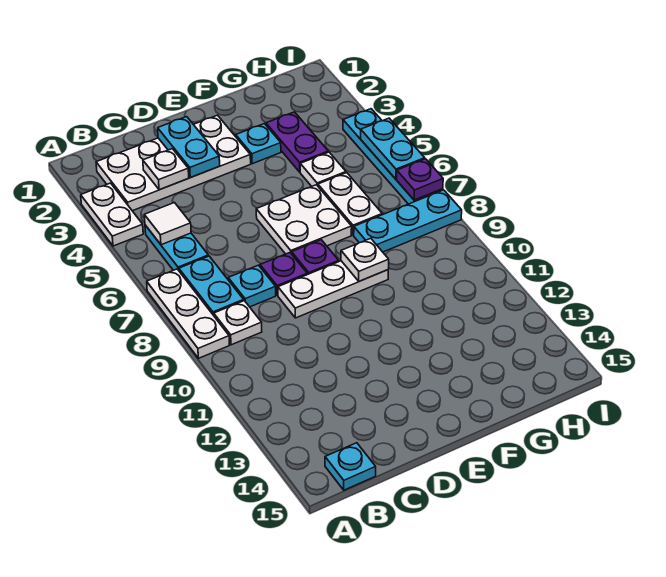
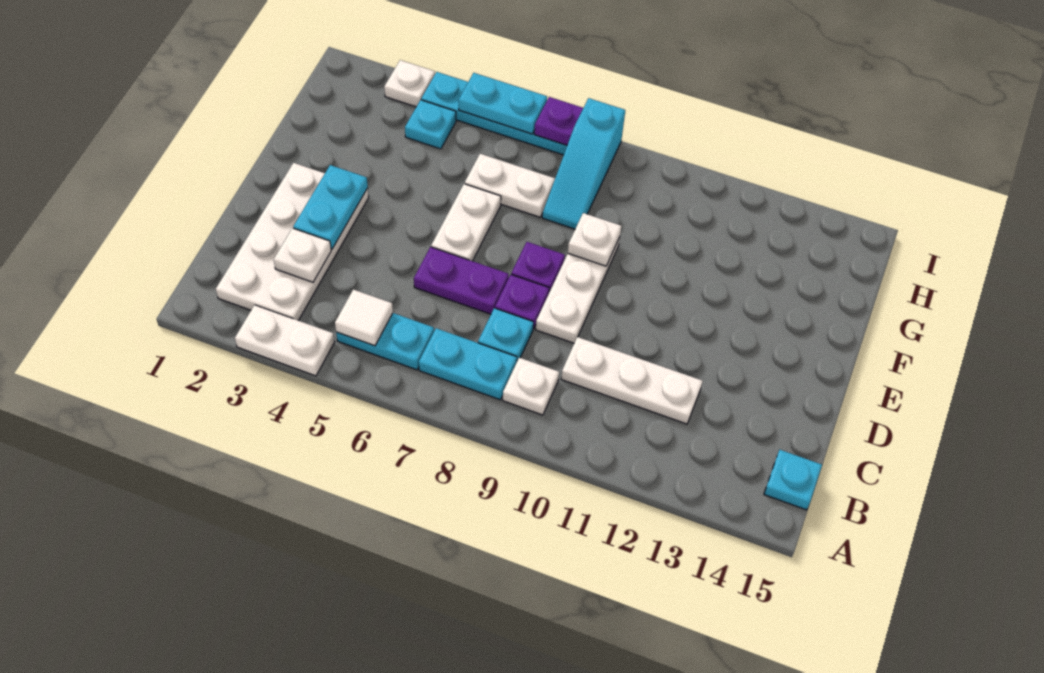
white 1x3 plate [147,269,229,358] -> white 1x3 plate moved to [561,337,703,424]
cyan 1x2 plate [158,117,220,177] -> cyan 1x2 plate turned to [293,165,368,249]
white 2x2 plate [256,185,352,254] -> white 1x2 plate [431,184,501,261]
cyan 1x1 plate [236,124,281,164] -> cyan 1x1 plate moved to [405,100,456,149]
purple 1x2 plate [266,112,328,172] -> purple 1x2 plate moved to [414,247,509,314]
white 1x1 plate [300,152,346,186] -> white 1x1 plate moved to [384,60,435,107]
cyan 1x3 plate [354,190,462,252] -> cyan 1x3 slope [542,98,625,229]

